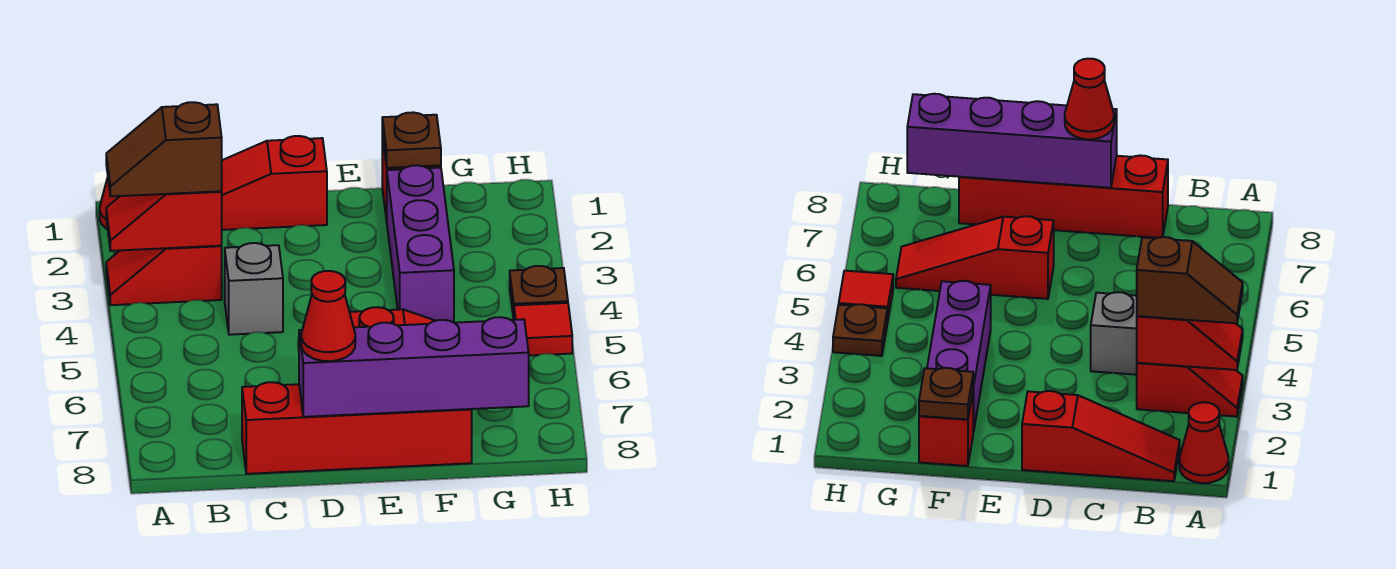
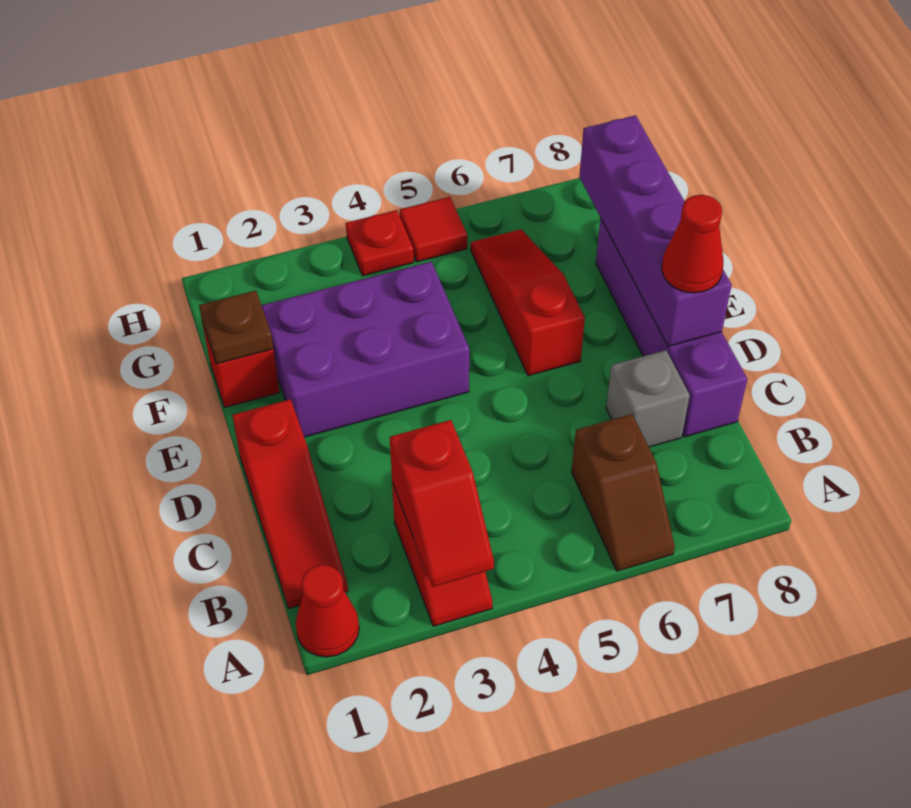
brown 1x2 slope [106,102,222,196] -> brown 1x2 slope moved to [572,414,675,571]
grey 1x1 brick [225,243,283,335] -> grey 1x1 brick moved to [606,350,690,447]
red 1x4 brick [242,382,472,474] -> purple 1x4 brick [596,218,747,437]
purple 1x3 brick [387,165,454,323] -> purple 2x3 brick [261,262,469,437]
brown 1x1 plate [510,266,568,319] -> red 1x1 plate [346,210,414,276]

